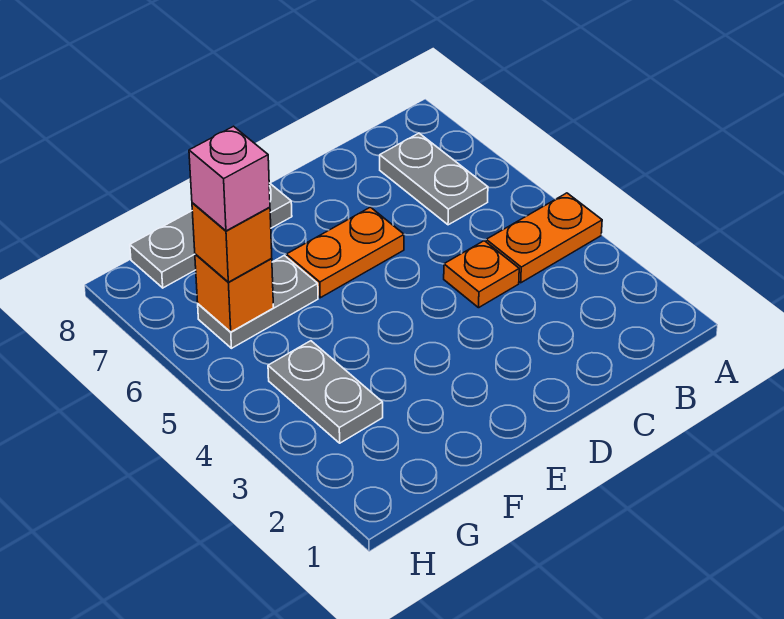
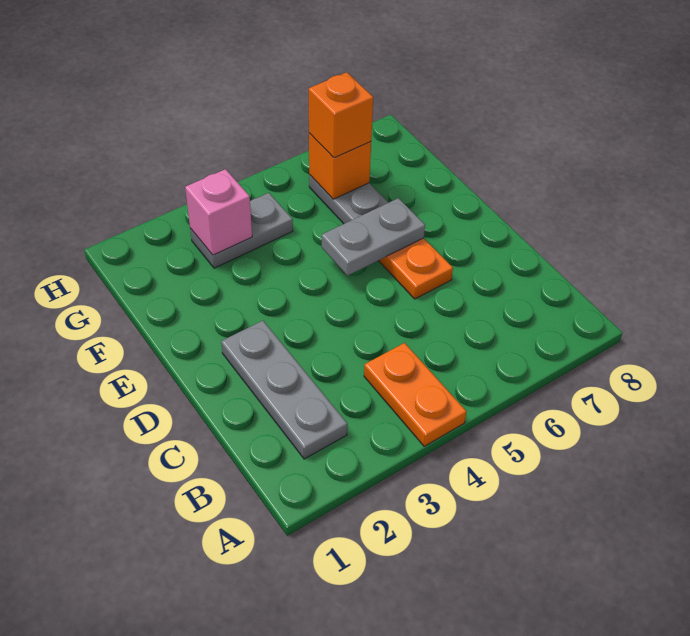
grey 1x2 plate [380,133,488,225] -> grey 1x2 plate moved to [322,198,425,276]
orange 1x1 plate [444,241,519,308] -> none
grey 1x3 plate [130,183,292,288] -> grey 1x3 plate moved to [221,321,347,459]
pink 1x1 brick [189,126,270,231] -> pink 1x1 brick moved to [185,169,252,255]

